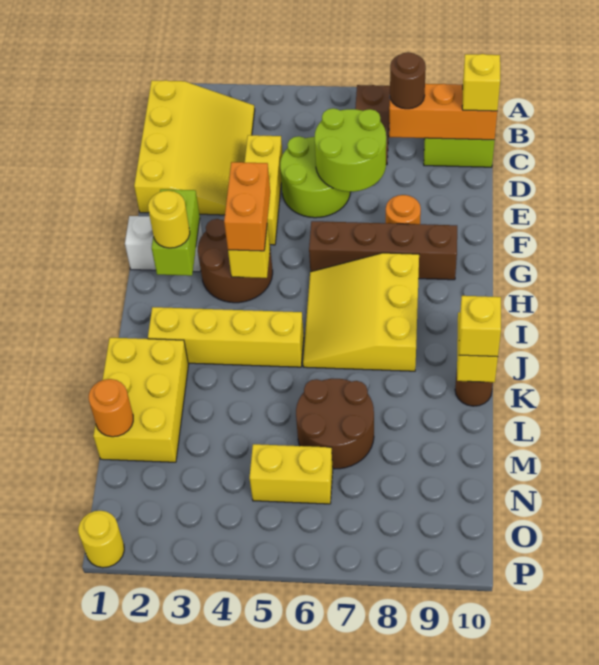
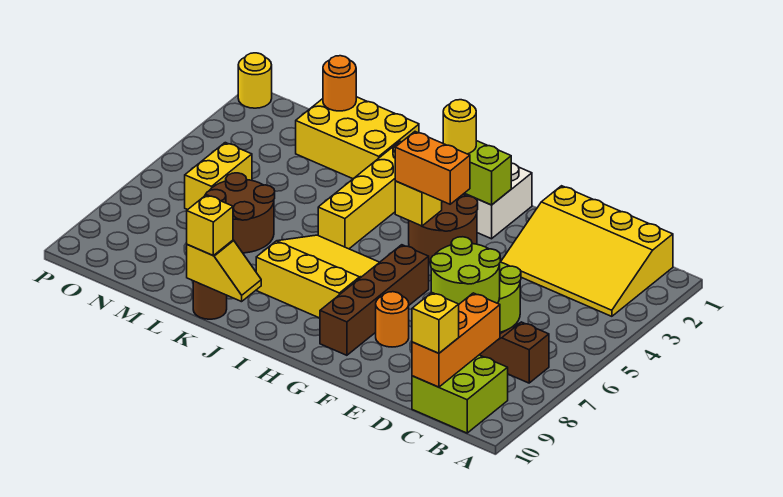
brown 1x1 round brick [390,52,426,109] -> none
yellow 1x3 brick [245,135,283,245] -> none

